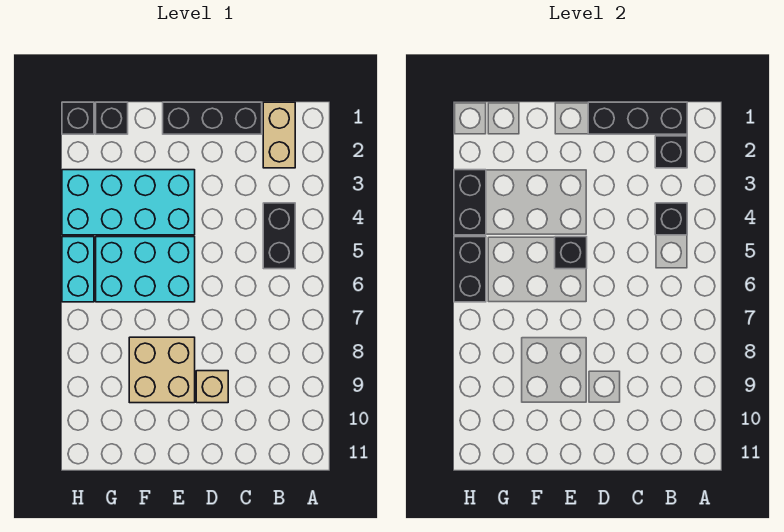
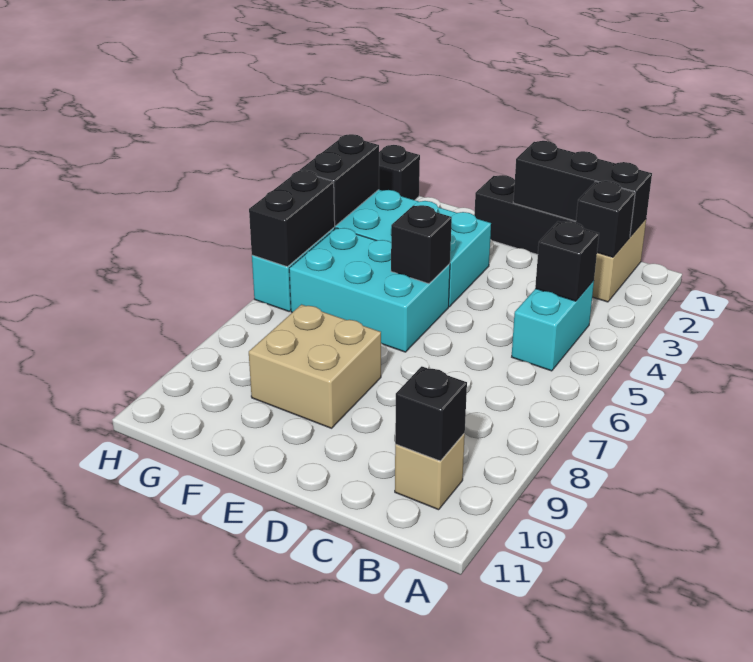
black 1x2 brick [263,203,295,269] -> cyan 1x2 brick [512,281,594,371]
tan 1x1 brick [196,371,228,403] -> tan 1x1 brick moved to [395,433,465,510]
black 1x1 brick [96,102,128,134] -> black 1x1 brick moved to [395,366,467,461]

